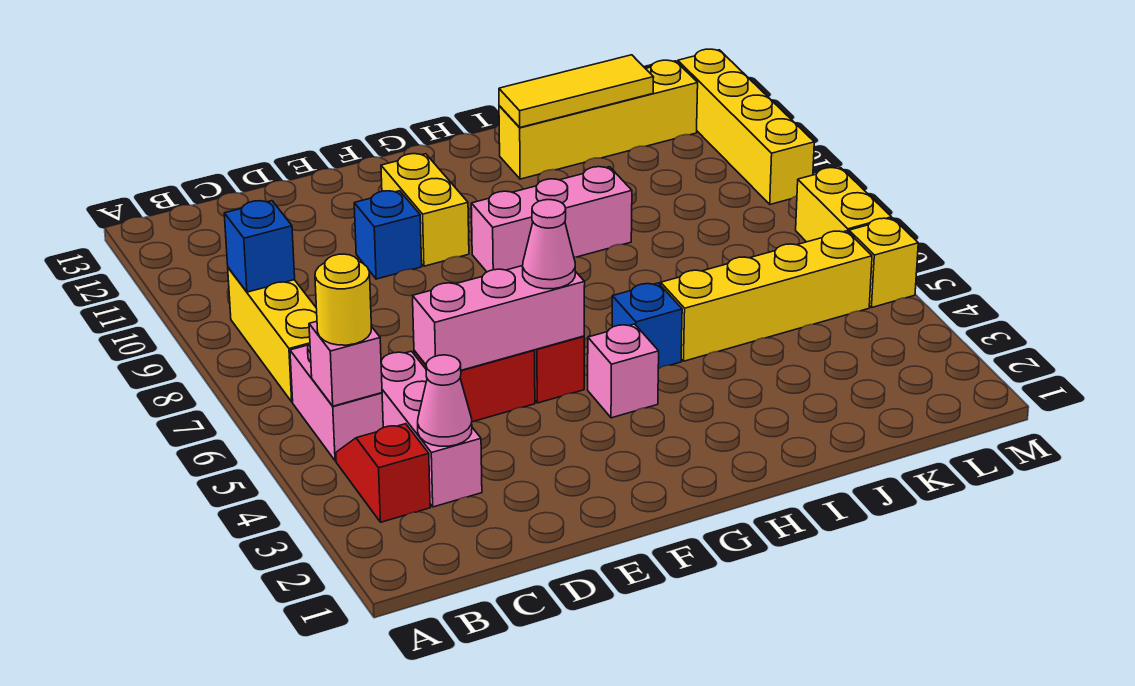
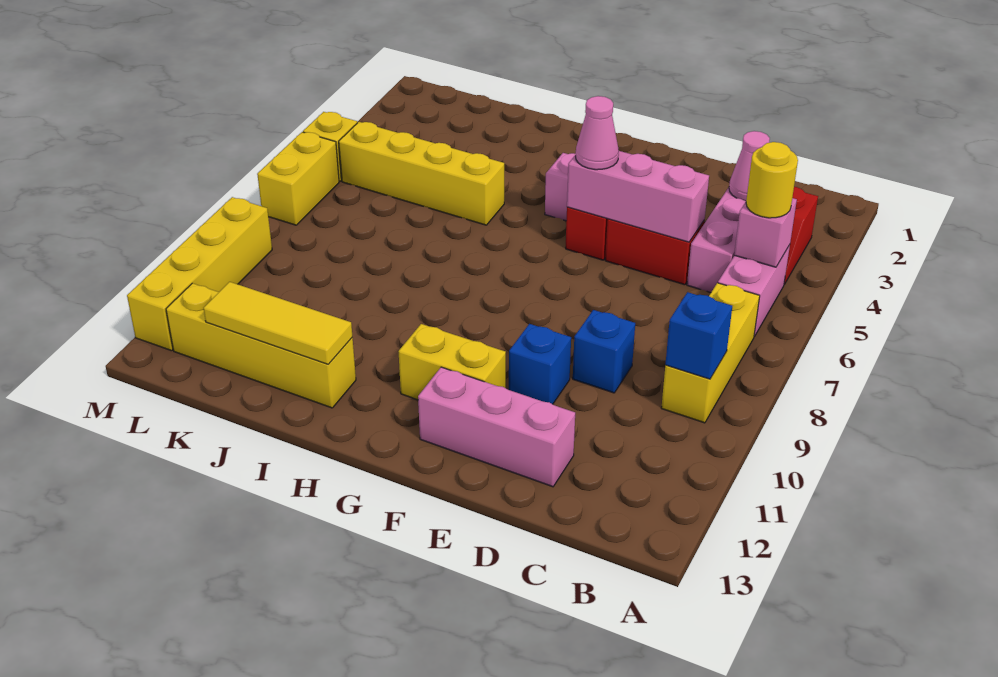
yellow 1x2 brick [381,154,469,266] -> yellow 1x2 brick turned to [398,324,506,400]
pink 1x3 brick [471,167,632,272] -> pink 1x3 brick moved to [418,367,575,487]
blue 1x1 brick [612,283,682,369] -> blue 1x1 brick moved to [573,310,635,393]

